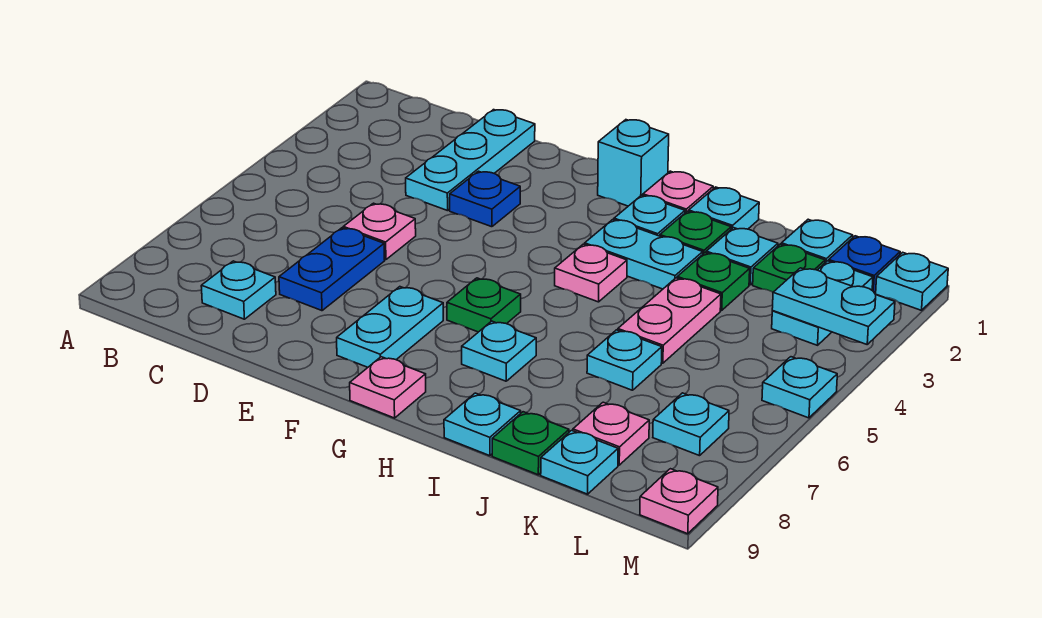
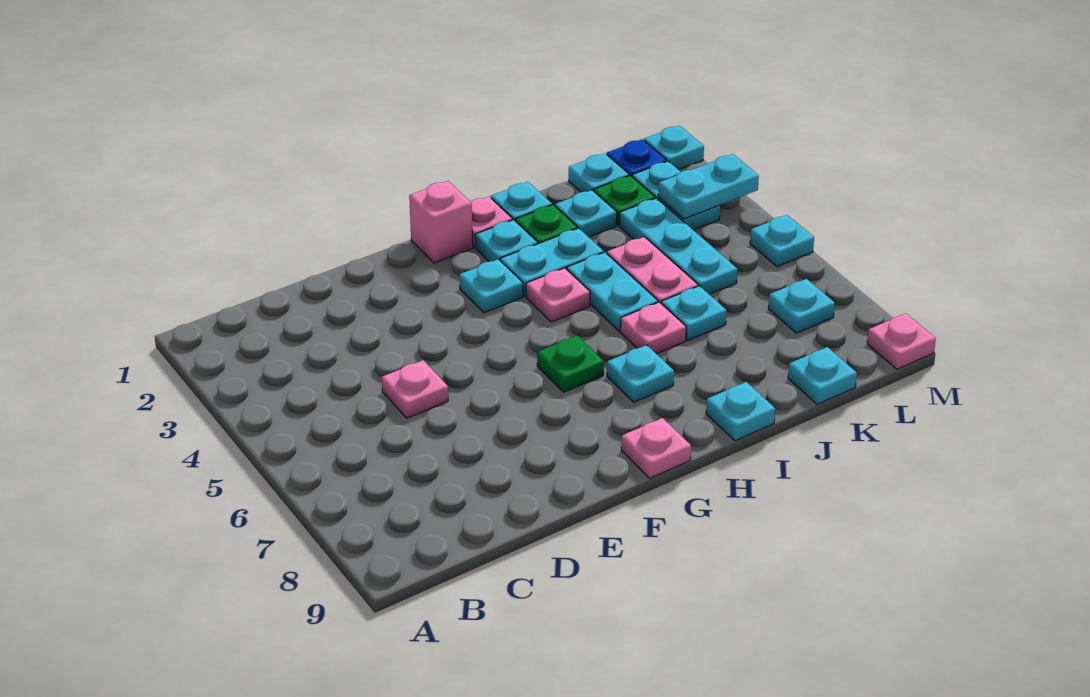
cyan 1x1 plate [201,261,276,319] -> cyan 1x1 plate moved to [459,259,523,313]
cyan 1x3 plate [406,110,535,211] -> cyan 1x3 plate moved to [619,198,737,294]
blue 1x2 plate [279,228,385,311] -> none
blue 1x1 plate [450,171,520,227] -> none
cyan 1x2 plate [337,287,443,367] -> cyan 1x2 plate moved to [567,252,658,331]
cyan 1x1 brick [598,120,669,206] -> pink 1x1 brick [409,181,473,263]
green 1x1 plate [677,253,750,310] -> none
green 1x1 plate [492,412,569,475] -> none
pink 1x1 plate [573,402,649,465] -> pink 1x1 plate moved to [620,302,686,354]

